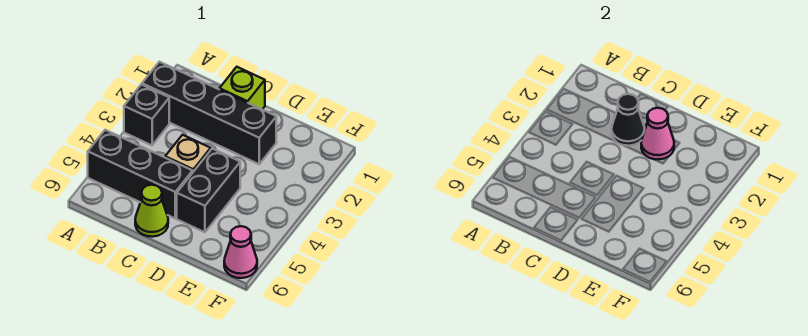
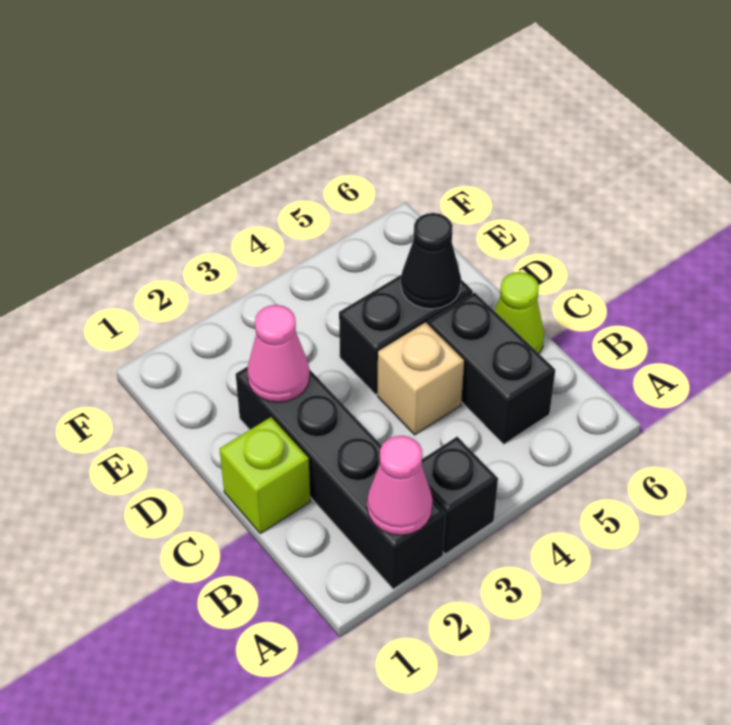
black 1x3 brick [88,130,193,218] -> black 1x2 brick [428,292,555,444]
black 1x1 cone [612,94,645,146] -> black 1x1 cone moved to [401,213,461,309]
pink 1x1 cone [224,226,257,278] -> pink 1x1 cone moved to [367,436,433,535]

